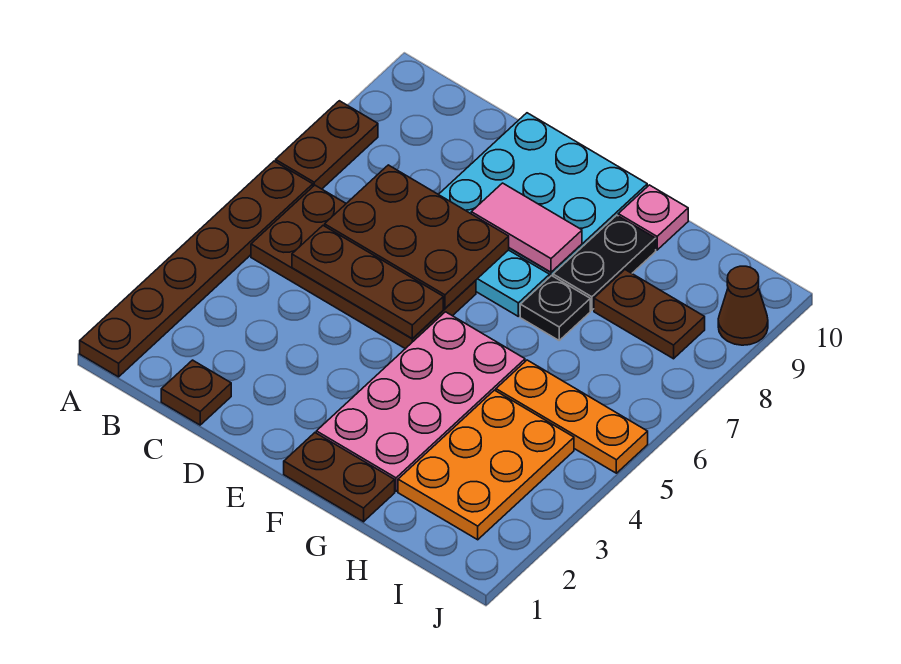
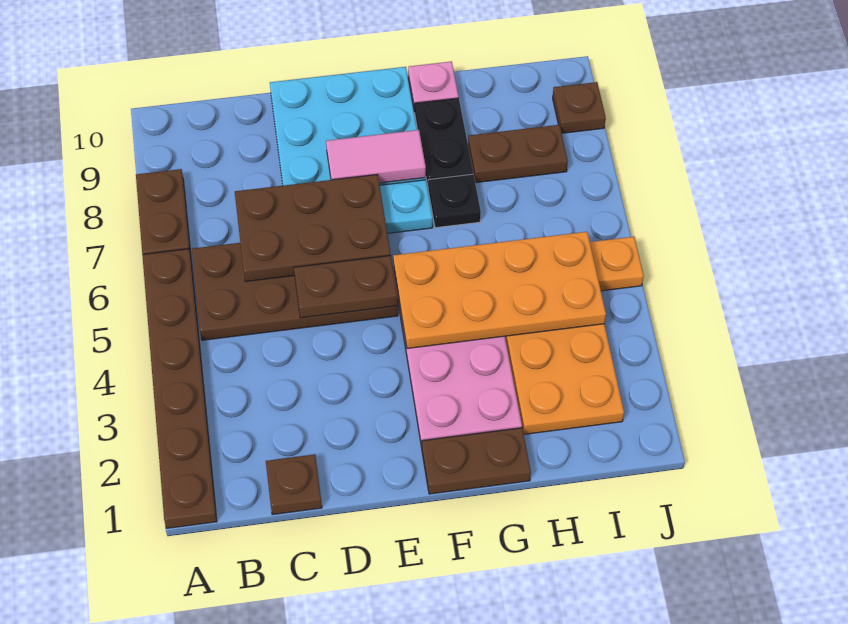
brown 1x3 plate [292,226,443,338] -> brown 1x2 plate [294,256,398,318]
none -> orange 2x4 plate [393,232,606,348]
brown 1x1 cone [718,266,768,345] -> brown 1x1 plate [553,82,606,133]

